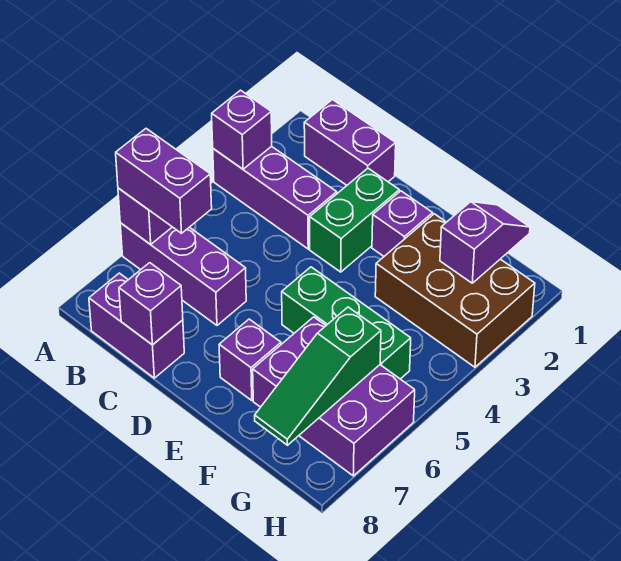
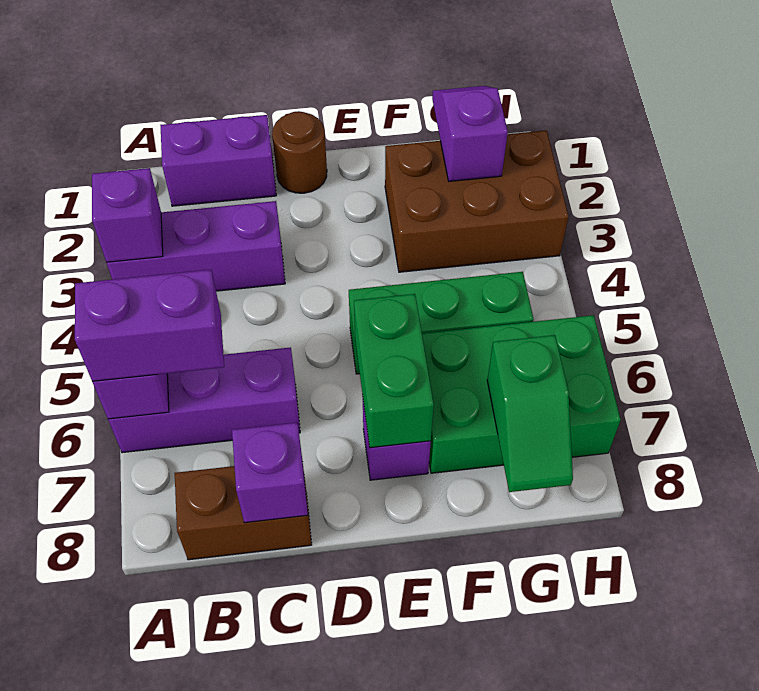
purple 1x2 brick [89,273,184,378] -> brown 1x2 brick [175,466,312,560]
none -> brown 1x1 round brick [272,111,327,193]
green 1x2 brick [310,168,399,272] -> green 1x2 brick moved to [354,294,434,448]
purple 1x1 brick [372,191,433,256] -> none
purple 2x3 brick [253,317,415,476] -> green 2x3 brick [422,315,621,473]
green 1x3 slope [255,307,381,445] -> green 1x2 slope [487,335,573,492]

